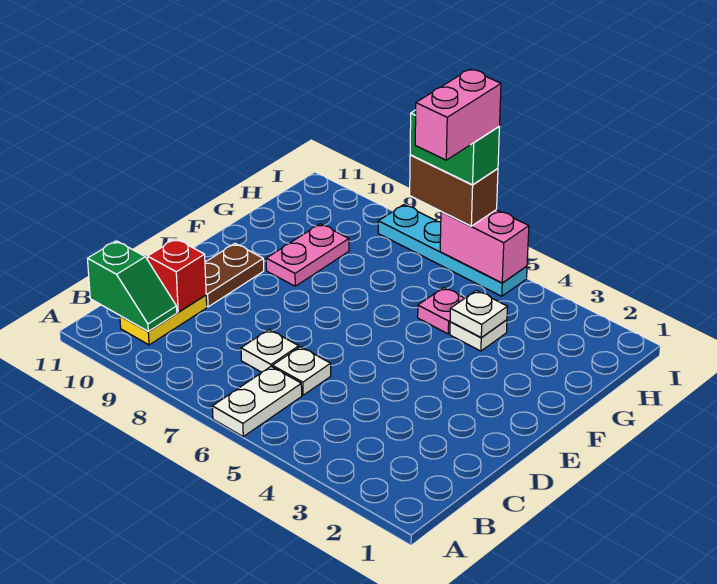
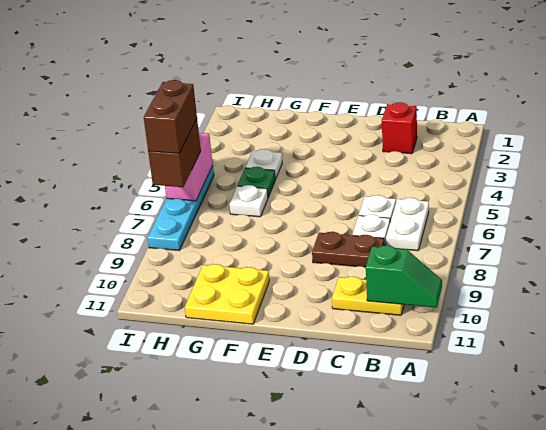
white 1x2 plate [212,367,302,436] -> white 1x2 plate turned to [386,198,429,251]
green 1x2 slope [88,241,177,331] -> green 1x2 slope turned to [366,245,442,308]
red 1x1 brick [148,239,206,312] -> red 1x1 brick moved to [382,102,417,154]
brown 1x2 plate [205,243,264,307] -> brown 1x2 plate moved to [312,232,384,267]
pink 1x2 plate [266,224,349,286] -> none
none -> yellow 2x2 plate [185,264,269,324]
white 1x1 plate [450,290,507,338] -> white 1x1 plate moved to [229,185,268,217]
pink 1x1 plate [418,288,465,334] -> green 1x1 plate [238,167,275,197]
pink 1x2 brick [415,69,501,160] -> none
green 1x2 brick [410,110,499,185] -> brown 1x2 brick [144,80,197,154]

